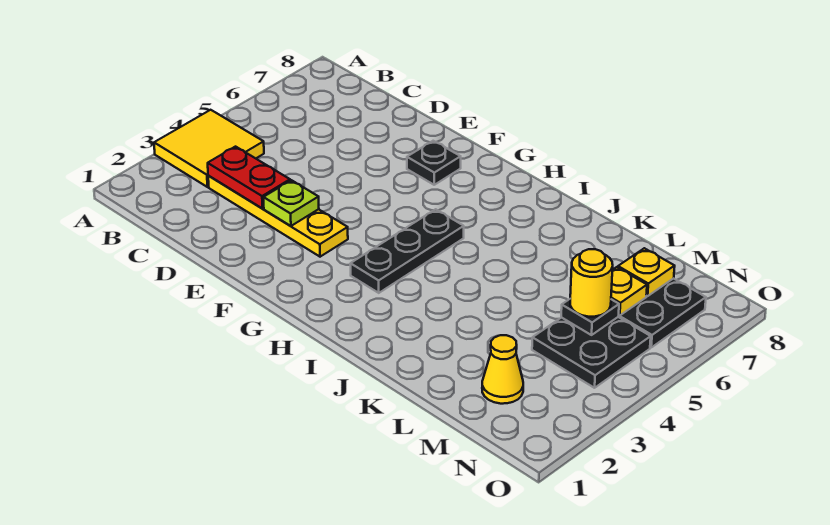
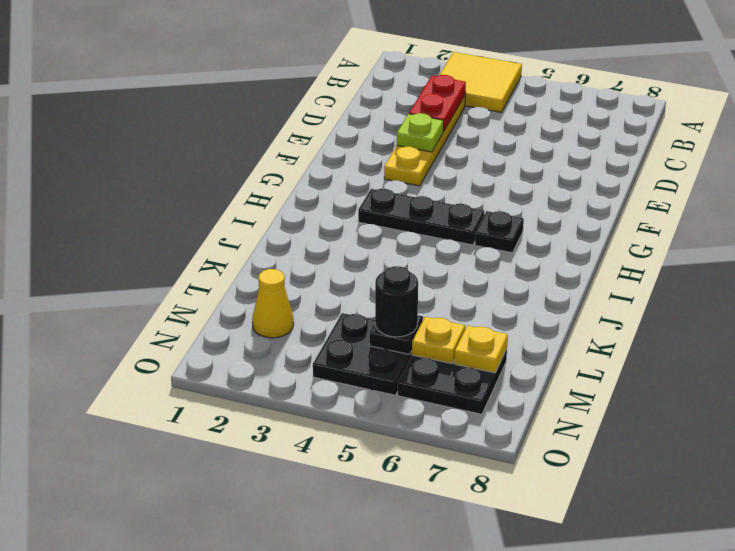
black 1x1 plate [407,141,461,185] -> black 1x1 plate moved to [475,211,524,253]
yellow 1x1 round brick [570,249,613,317] -> black 1x1 round brick [375,266,418,337]

